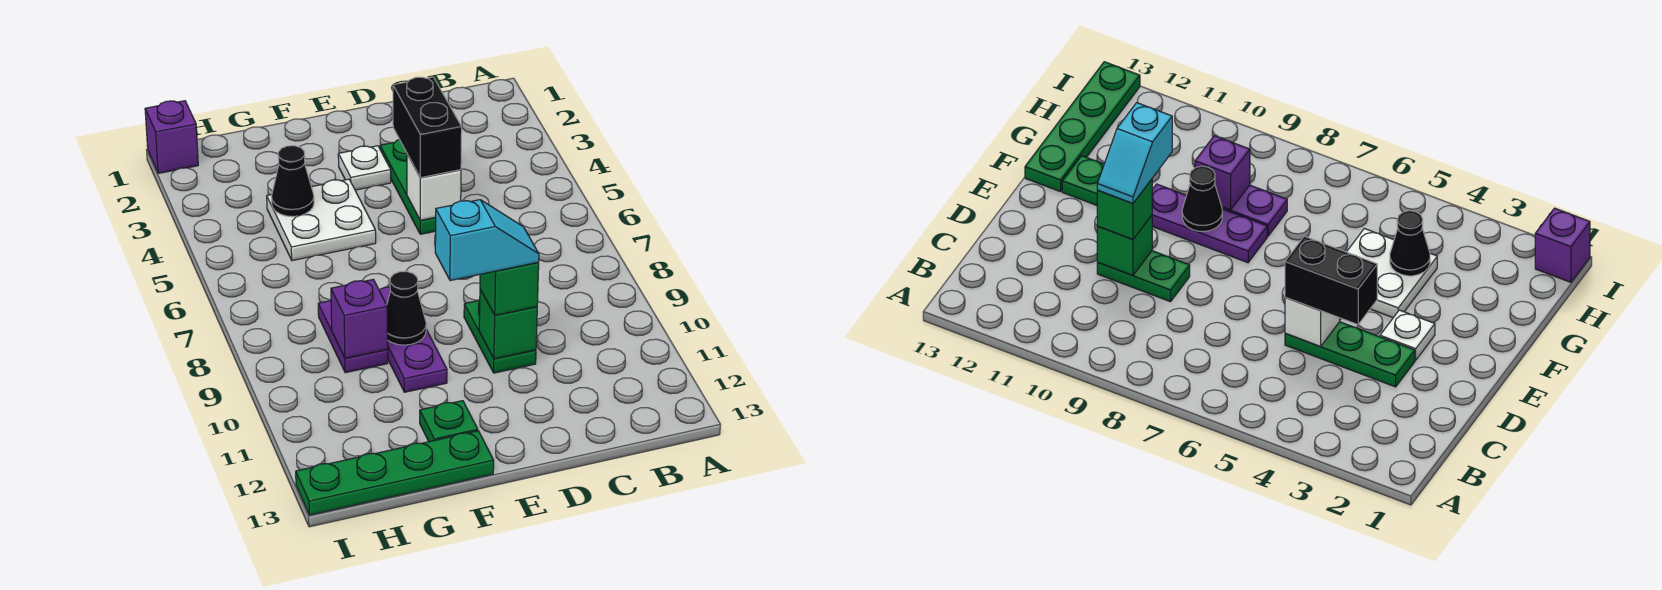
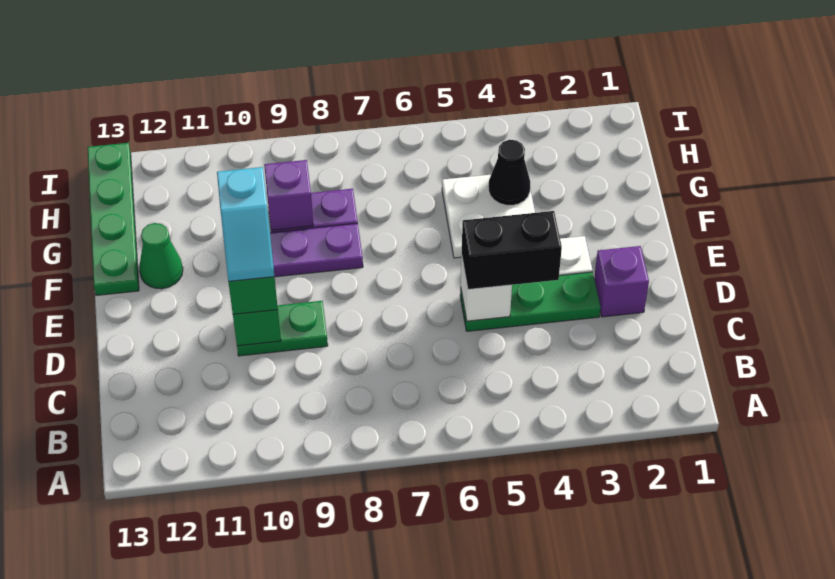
black 1x1 cone [387,271,426,345] -> none
green 1x1 plate [420,401,478,442] -> green 1x1 cone [139,223,183,289]
purple 1x1 brick [145,101,198,173] -> purple 1x1 brick moved to [594,246,649,317]

